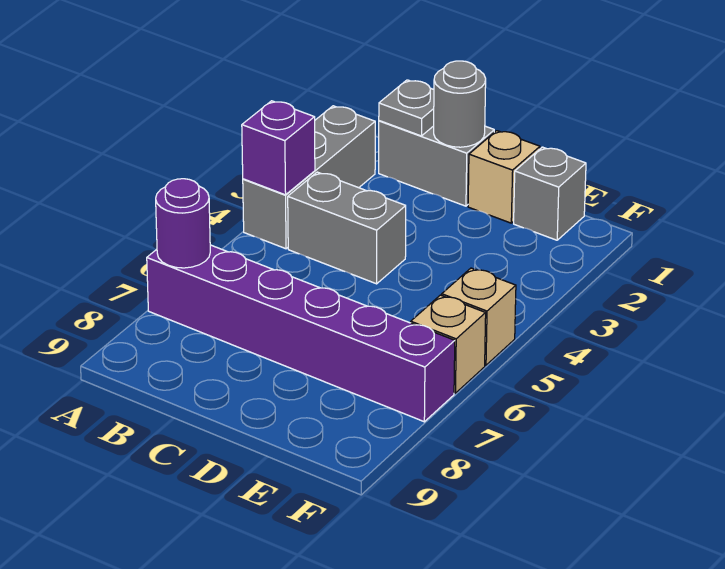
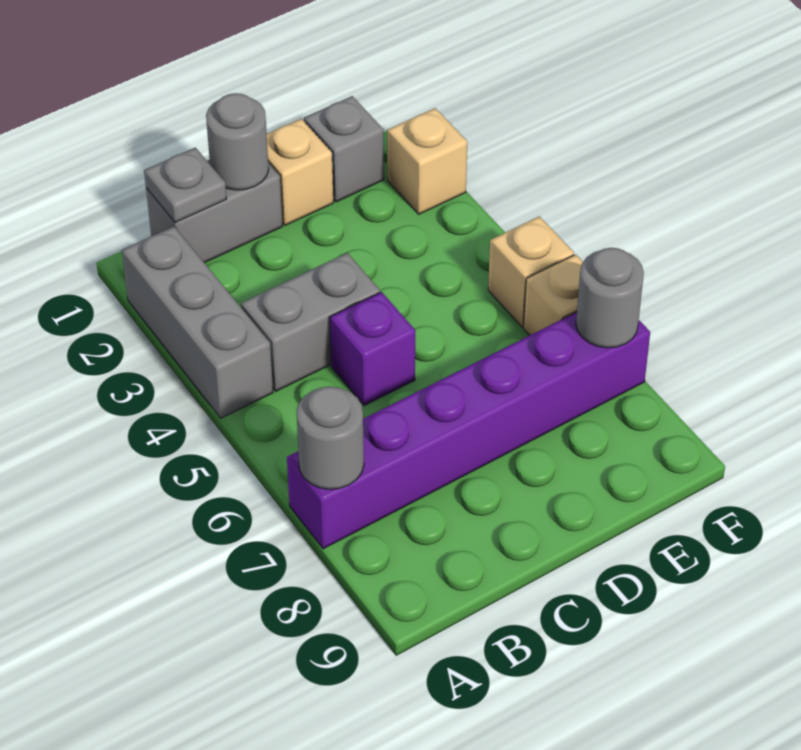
purple 1x1 brick [242,101,315,195] -> purple 1x1 brick moved to [330,292,415,406]
purple 1x1 round brick [156,179,210,268] -> grey 1x1 round brick [296,386,364,489]
none -> tan 1x1 brick [387,108,467,214]
none -> grey 1x1 round brick [576,248,644,348]

